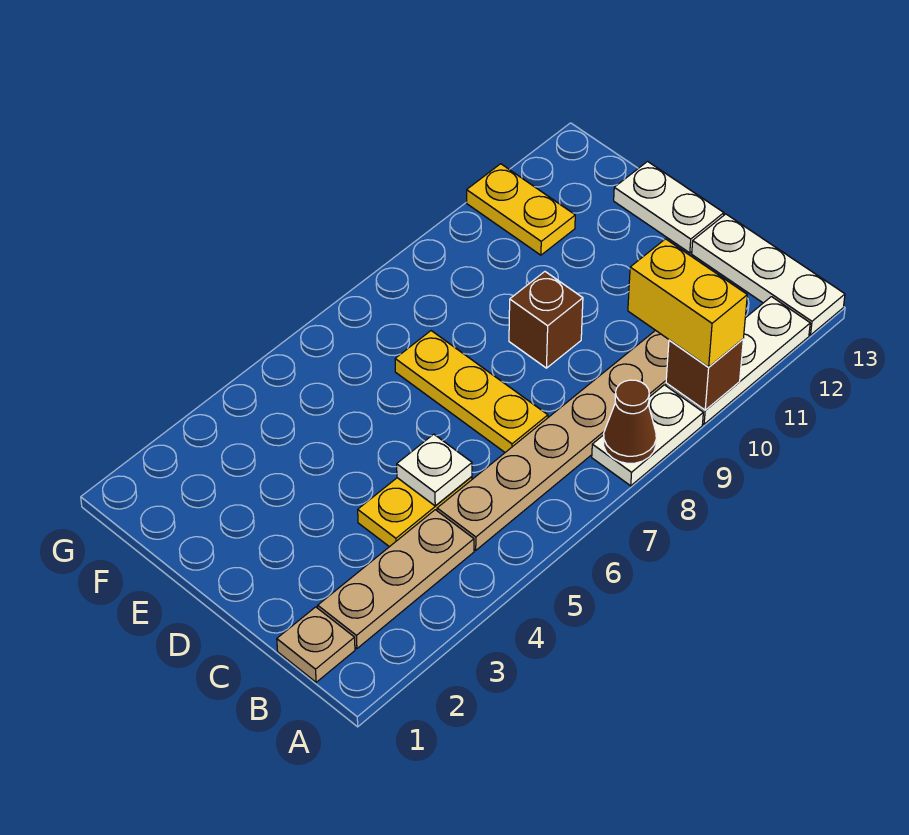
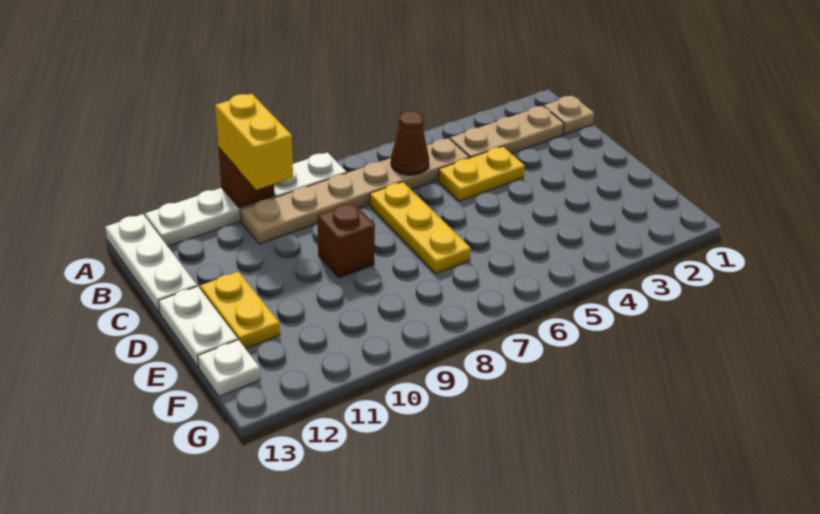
brown 1x1 cone [603,380,656,463] -> brown 1x1 cone moved to [391,111,429,175]
white 1x1 plate [397,434,472,506] -> white 1x1 plate moved to [198,340,260,397]
yellow 1x2 plate [467,164,575,255] -> yellow 1x2 plate moved to [200,271,280,349]

